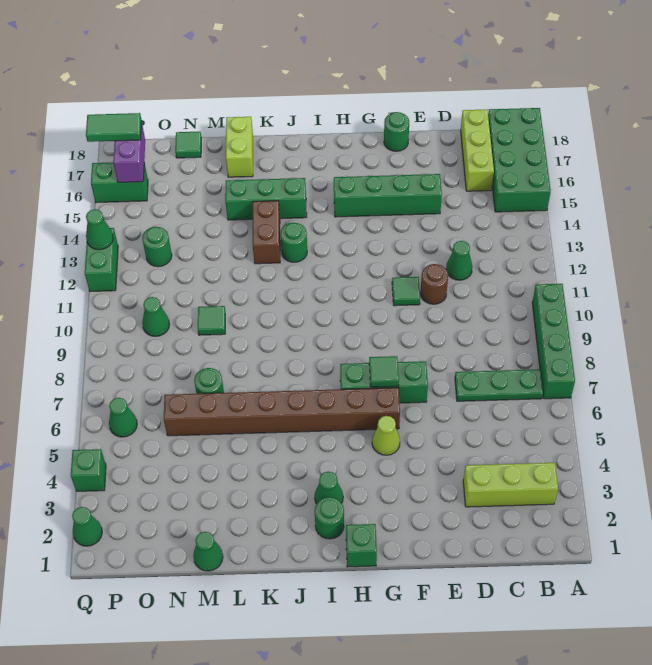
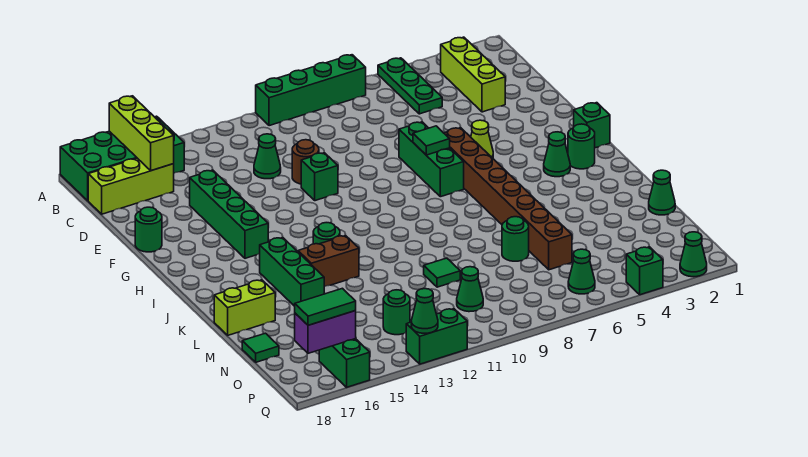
none -> lime 1x3 brick [109,96,174,171]
green 1x3 plate [455,369,543,401] -> green 1x3 plate moved to [378,58,442,114]
green 1x1 tile [392,277,420,306] -> green 1x1 brick [301,153,338,201]
green 1x2 tile [86,113,141,142] -> green 1x2 tile turned to [295,288,356,325]

